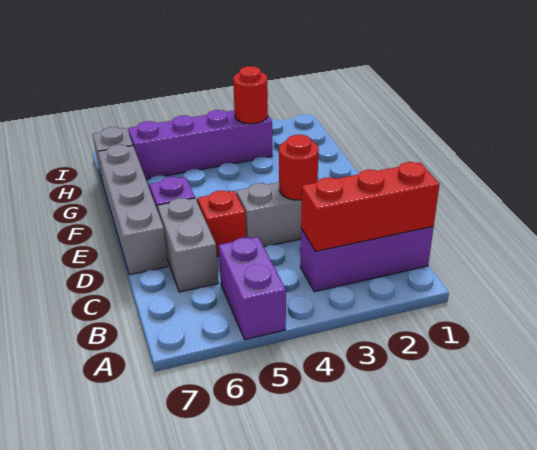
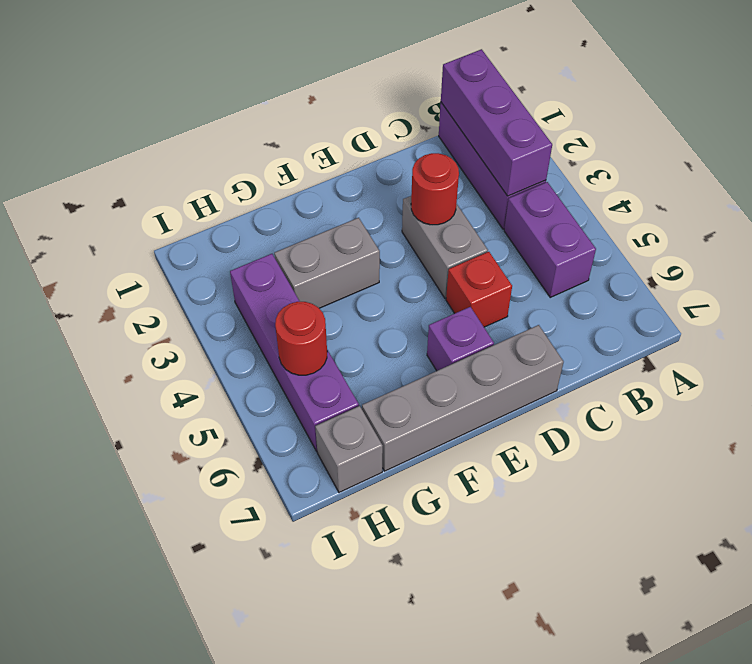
purple 1x2 brick [219,237,286,340] -> purple 1x2 brick turned to [504,182,596,297]
red 1x3 brick [301,162,440,251] -> purple 1x3 brick [441,49,552,196]
grey 1x2 brick [157,198,218,292] -> grey 1x2 brick moved to [274,218,380,308]
red 1x1 round brick [233,66,268,124] -> red 1x1 round brick moved to [275,302,327,375]

